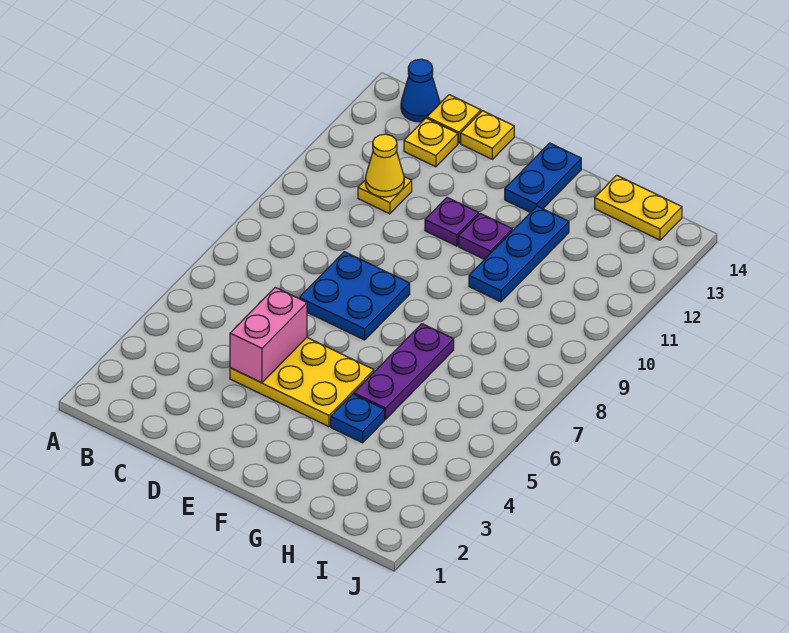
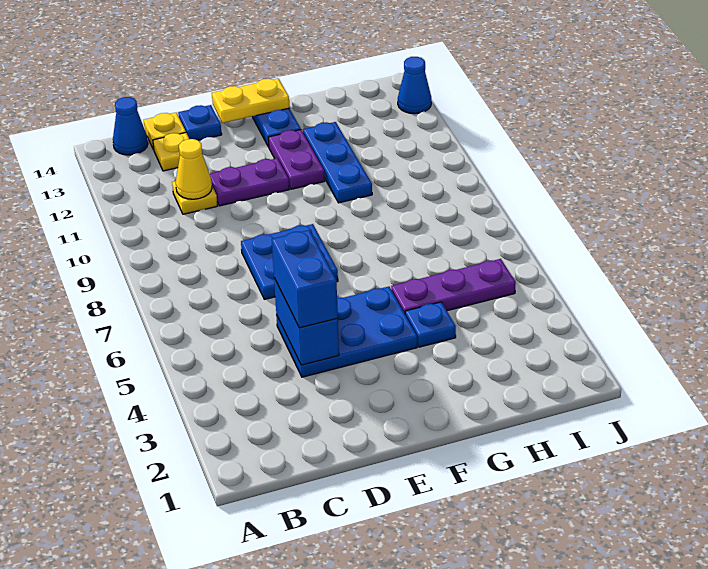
yellow 2x3 plate [230,338,374,427] -> blue 2x3 plate [276,287,417,377]
pink 1x2 brick [230,287,307,383] -> blue 1x2 brick [274,278,339,365]
none -> blue 1x2 brick [272,230,338,328]
yellow 1x1 plate [461,111,514,159] -> blue 1x1 plate [178,105,222,140]
purple 1x1 plate [425,198,479,246] -> purple 1x2 plate [210,158,289,206]
purple 1x1 plate [459,214,512,260] -> purple 1x2 plate [268,130,325,189]
purple 1x3 plate [354,324,454,419] -> purple 1x3 plate turned to [391,259,516,313]
yellow 1x2 plate [595,175,682,240] -> yellow 1x2 plate moved to [212,79,290,123]
none -> blue 1x1 cone [398,57,431,114]

